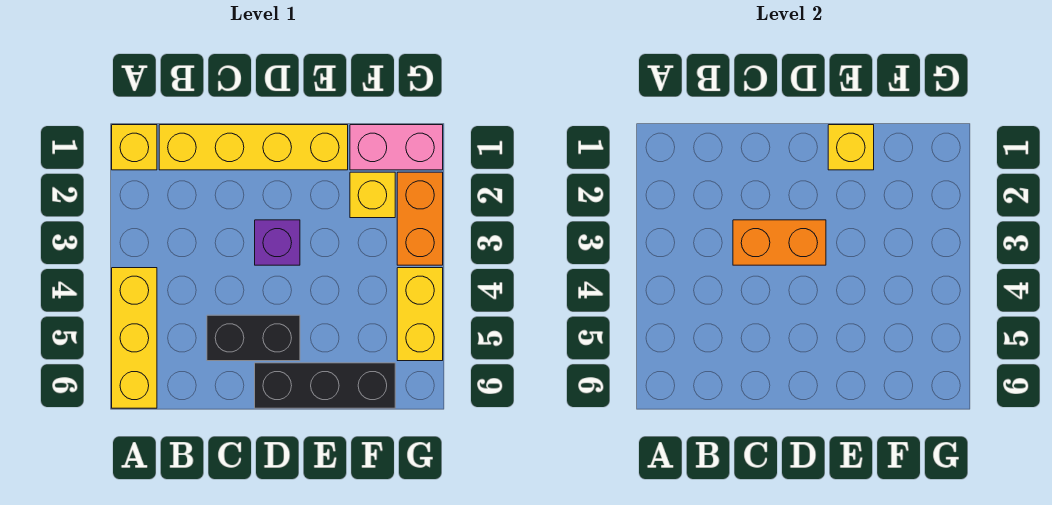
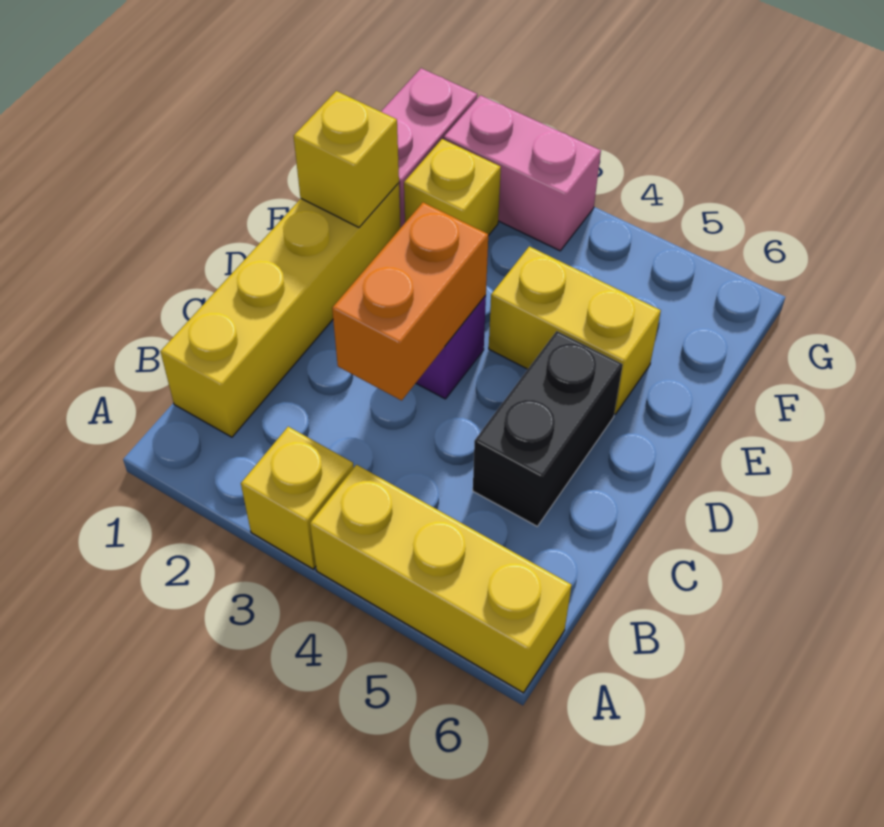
yellow 1x1 brick [112,125,157,170] -> yellow 1x1 brick moved to [241,427,354,569]
black 1x3 brick [255,363,395,408] -> none
orange 1x2 brick [397,172,443,265] -> pink 1x2 brick [444,95,601,251]
yellow 1x2 brick [397,268,443,361] -> yellow 1x2 brick moved to [489,246,661,414]

